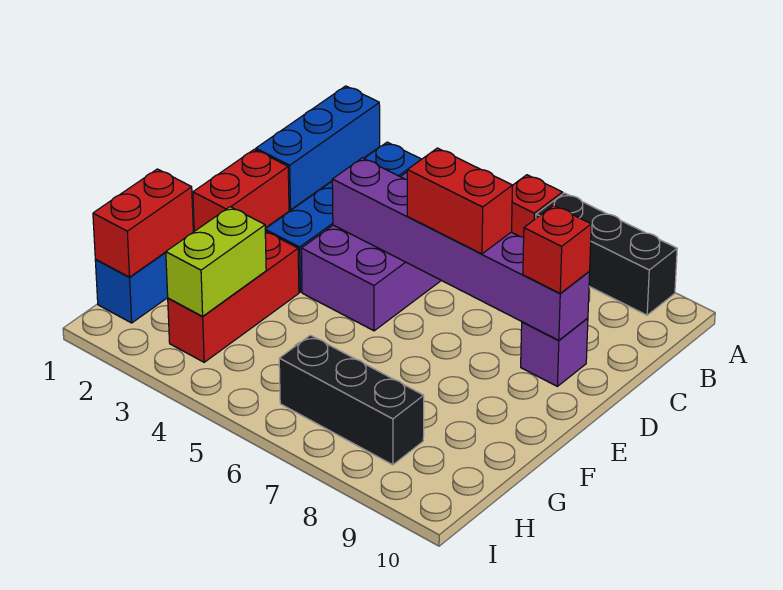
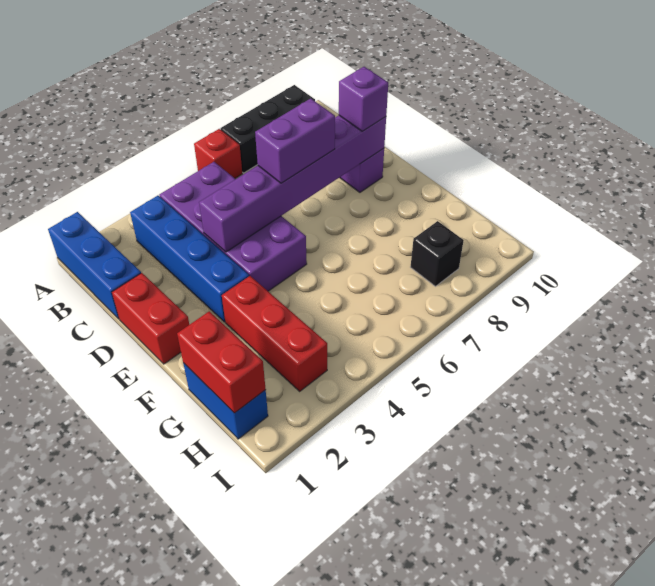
red 1x2 brick [407,148,513,254] -> purple 1x2 brick [255,98,335,183]
red 1x1 brick [523,205,591,294] -> purple 1x1 brick [339,67,388,131]
lime 1x2 brick [166,207,266,316] -> none
black 1x3 brick [279,335,424,465] -> black 1x1 brick [411,221,464,286]

